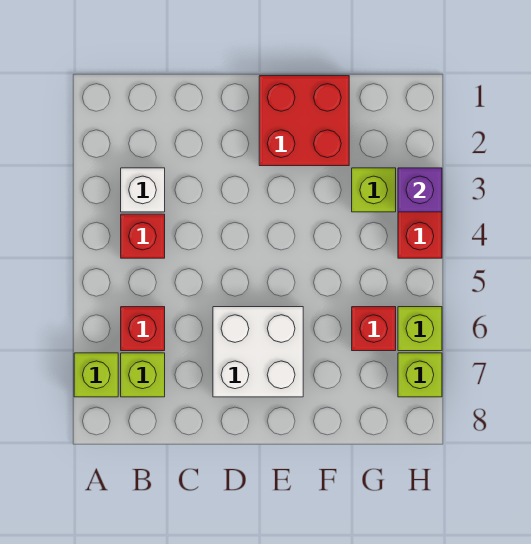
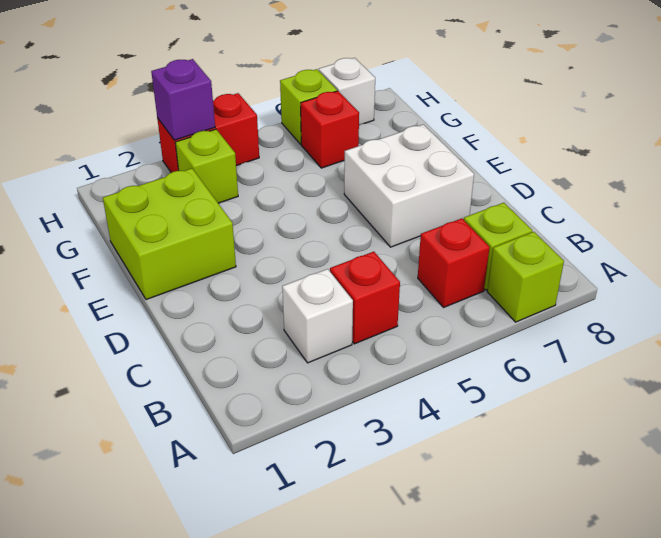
red 2x2 brick [259,76,349,166] -> lime 2x2 brick [103,169,236,300]
lime 1x1 brick [398,353,442,397] -> white 1x1 brick [319,58,375,125]

